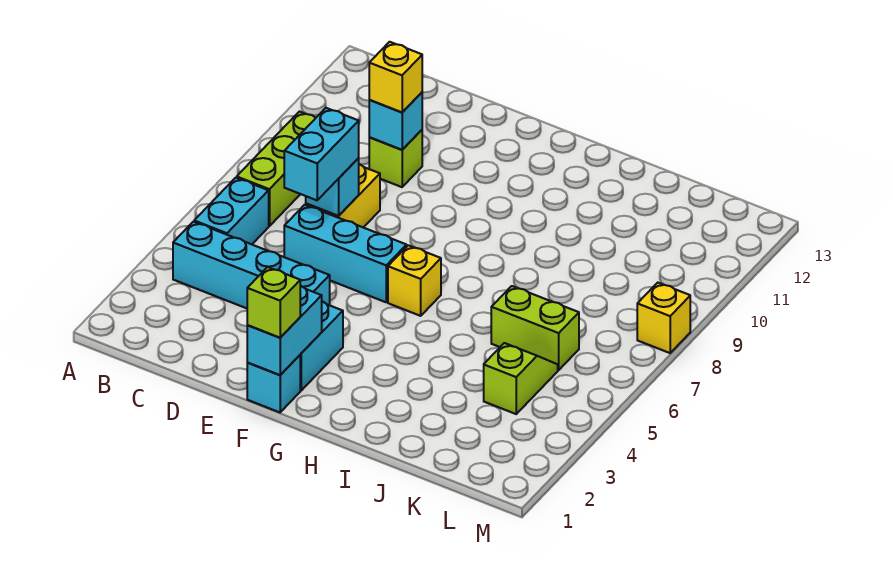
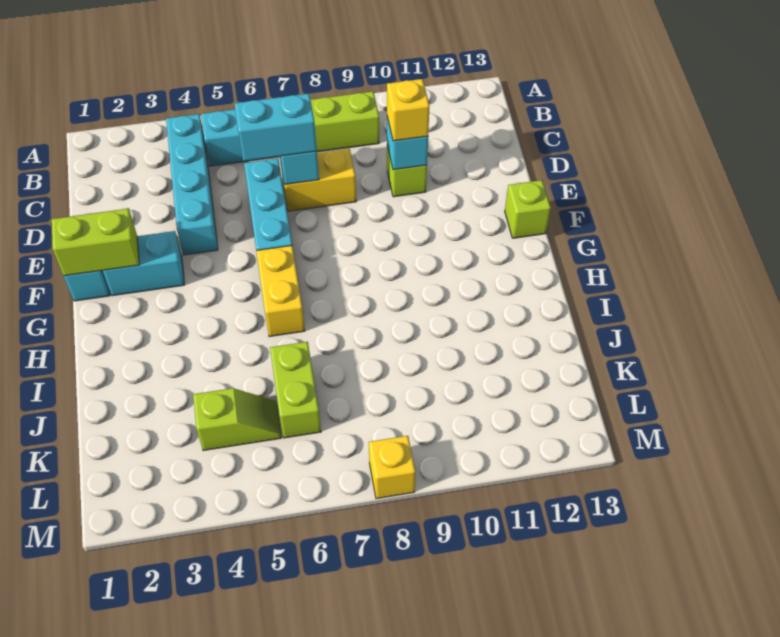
cyan 1x2 brick [247,286,322,375] -> lime 1x2 brick [52,209,139,276]
lime 1x1 brick [247,267,300,338] -> lime 1x1 brick moved to [505,180,551,238]
yellow 1x1 brick [388,245,441,316] -> yellow 1x2 brick [256,245,305,337]

